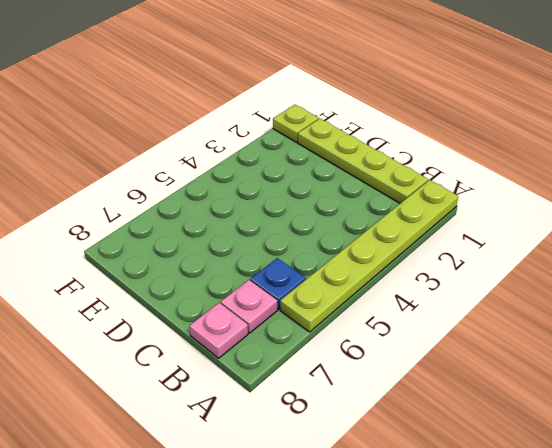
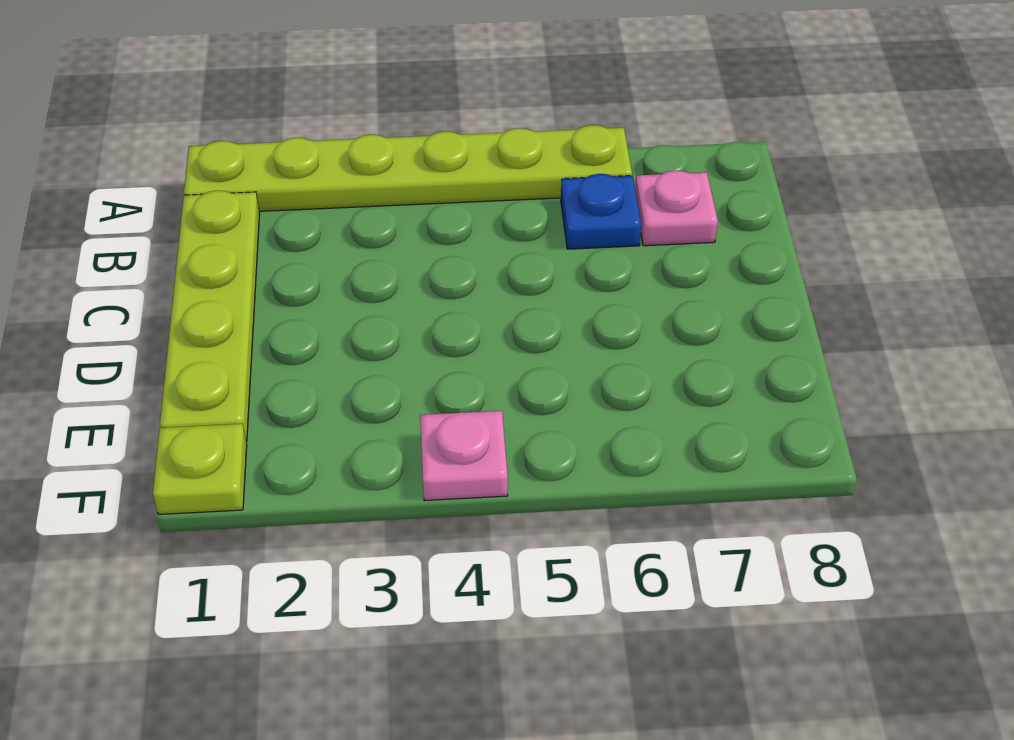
pink 1x1 plate [189,303,248,358] -> pink 1x1 plate moved to [420,411,508,501]

